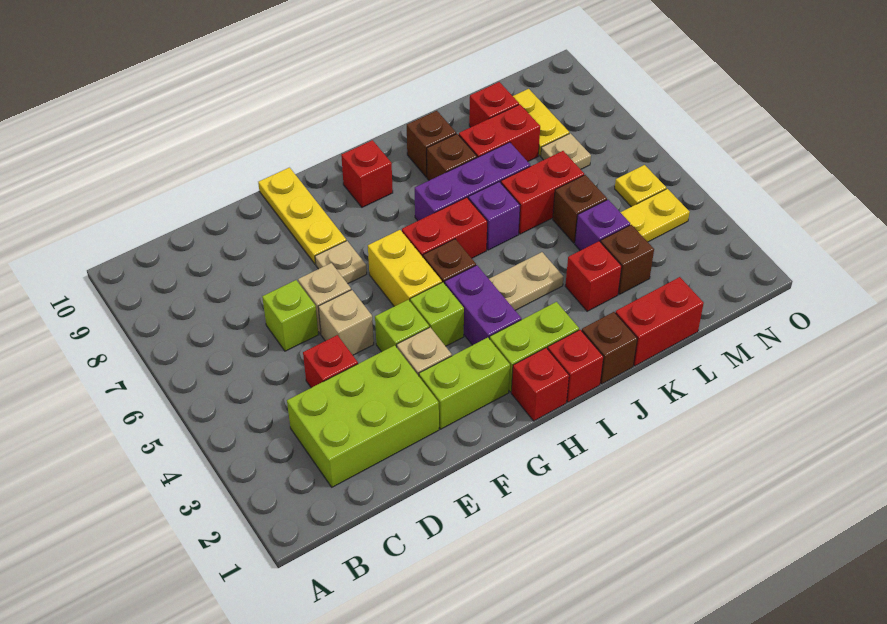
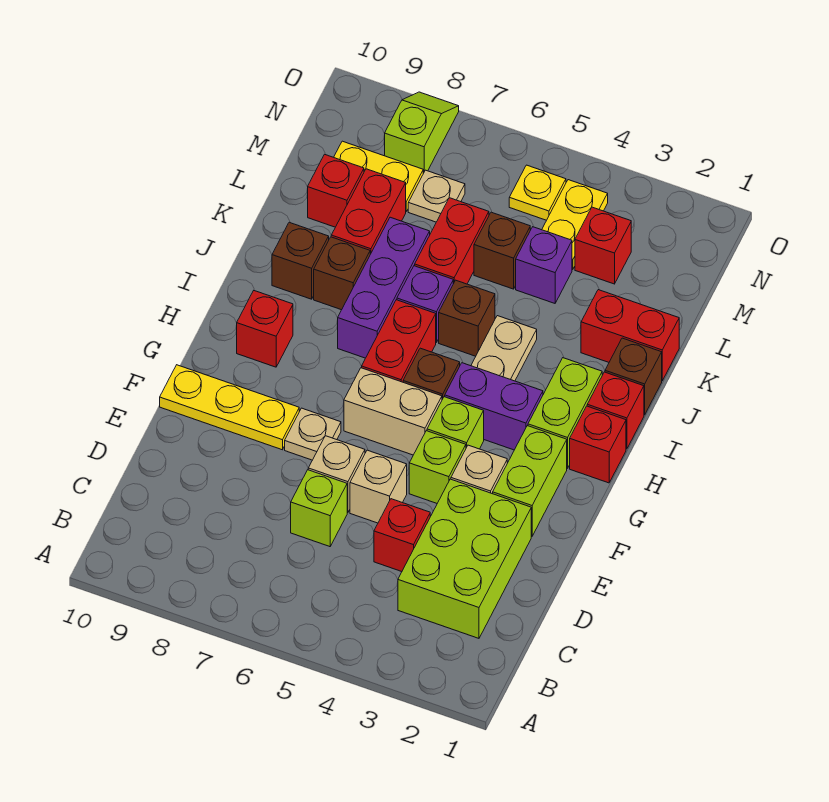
yellow 1x2 brick [368,230,442,306] -> tan 1x2 brick [344,368,442,455]
red 1x2 brick [615,277,704,366] -> red 1x2 brick turned to [581,290,679,381]
red 1x1 brick [565,241,622,311] -> red 1x1 brick moved to [575,207,631,284]
brown 1x1 brick [601,225,654,294] -> brown 1x1 brick moved to [439,280,495,356]
none -> lime 1x2 slope [385,92,459,173]

